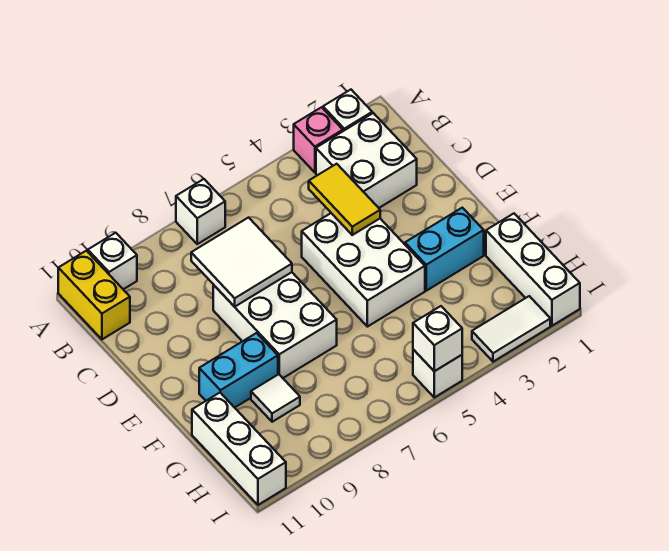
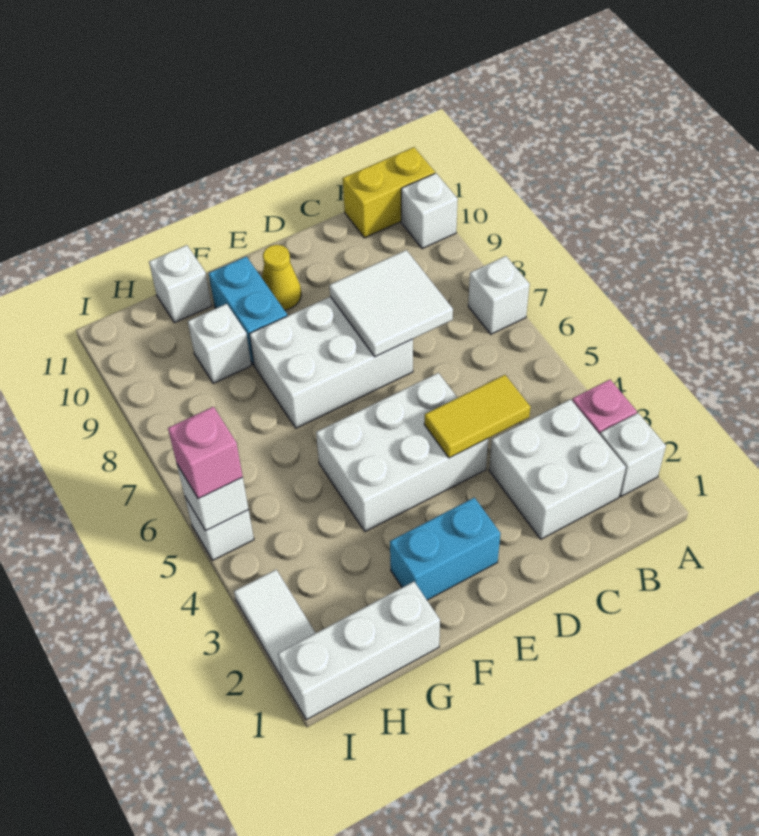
none -> yellow 1x1 cone [262,245,301,310]
cyan 1x2 brick [405,208,484,291] -> cyan 1x2 brick turned to [390,498,501,600]
white 1x1 tile [251,374,300,422] -> white 1x1 brick [188,304,251,383]
white 1x3 brick [192,393,286,505] -> white 1x1 brick [149,245,212,323]
none -> pink 1x1 brick [168,407,243,499]

